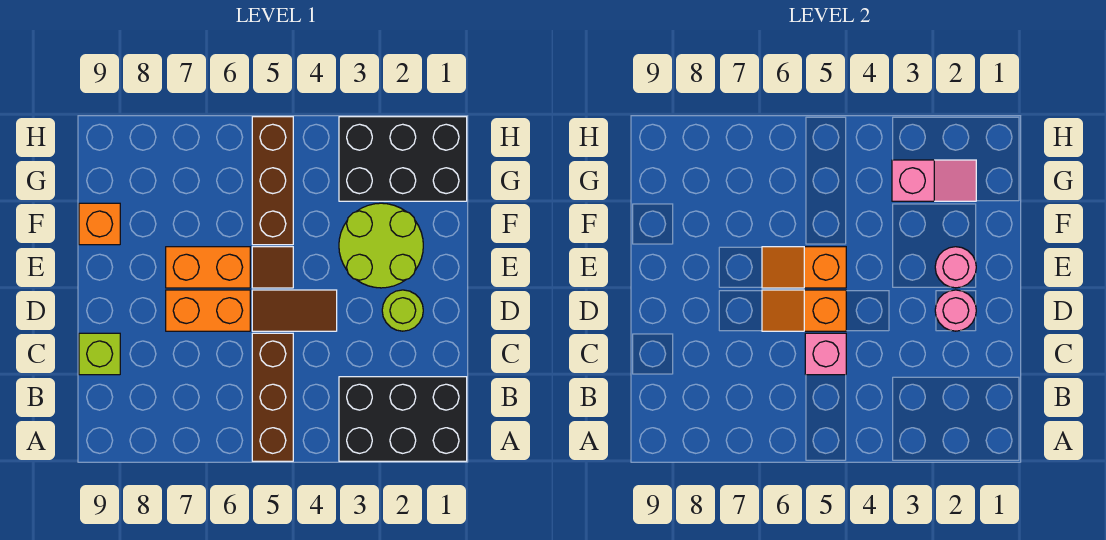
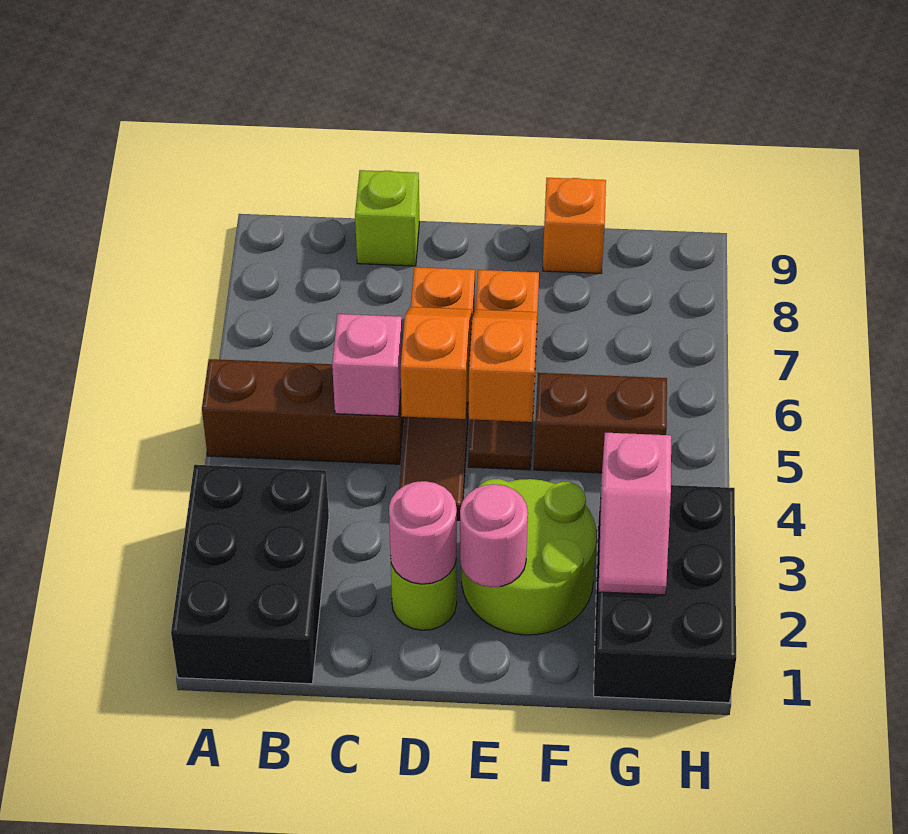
brown 1x3 brick [252,117,293,245] -> brown 1x2 brick [534,373,667,473]

